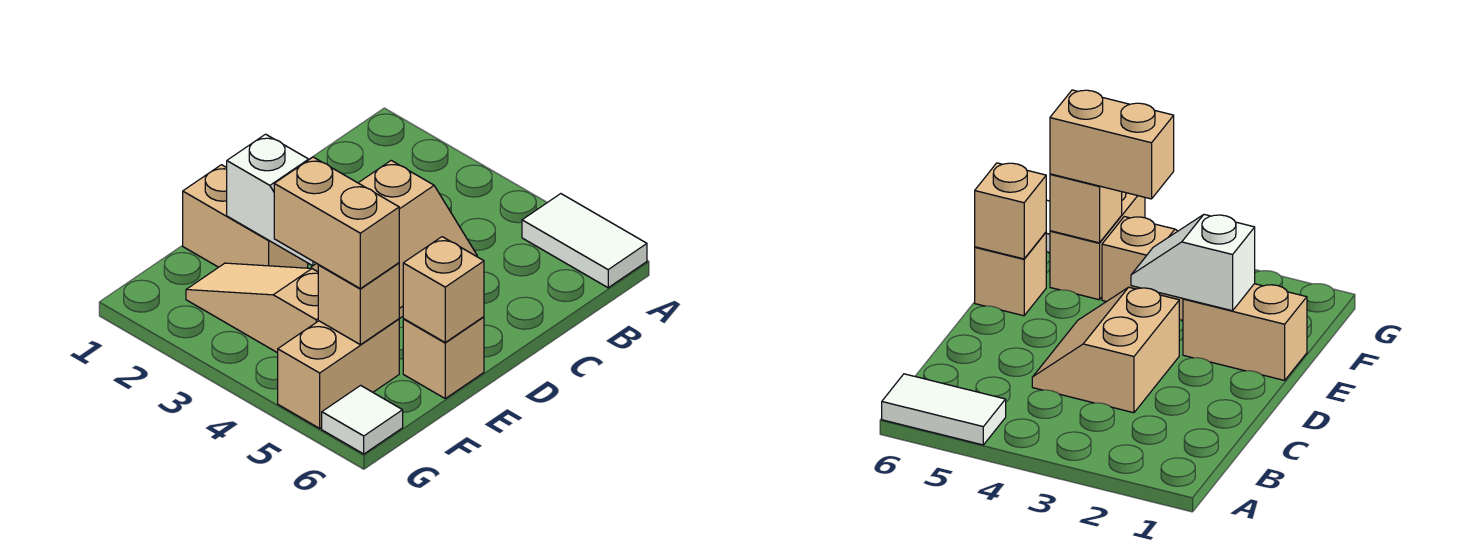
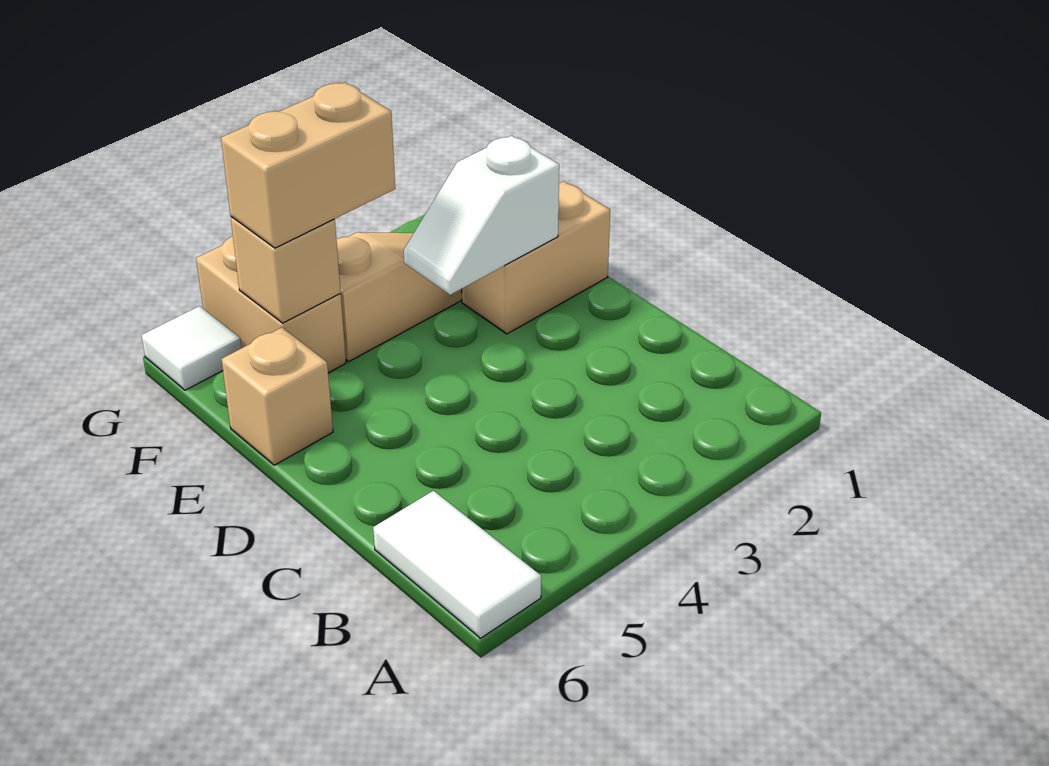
white 1x2 tile [522,194,647,288] -> white 1x2 tile turned to [373,491,541,638]
tan 2x2 slope [312,161,477,319] -> none
tan 1x1 brick [403,237,484,342] -> none

